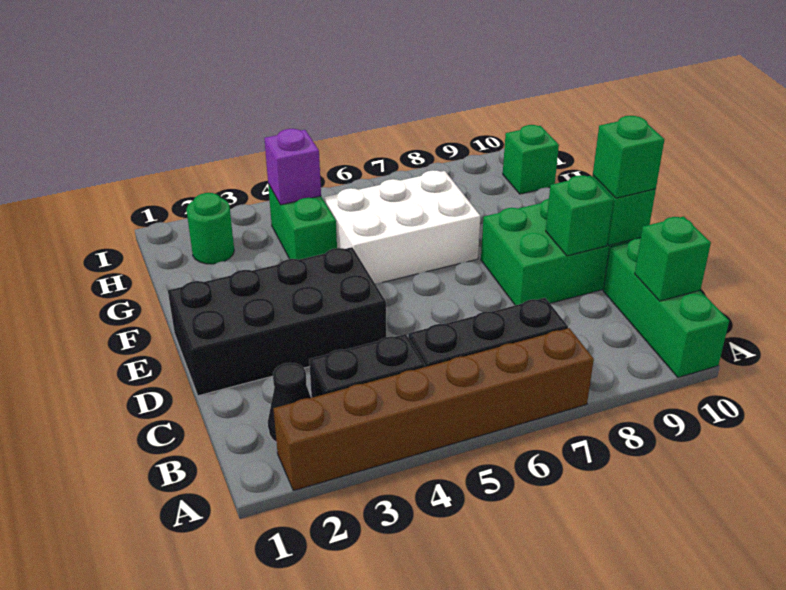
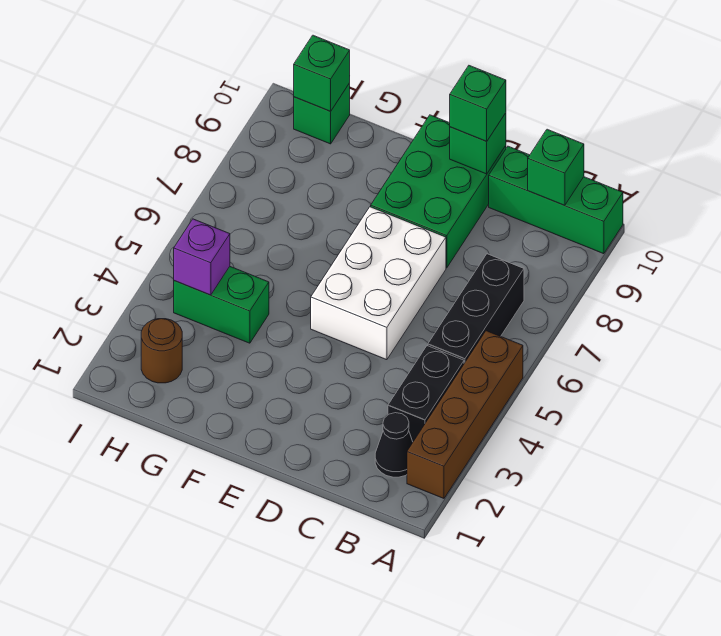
brown 1x6 brick [273,328,594,491] -> brown 1x4 brick [407,331,523,498]
black 2x4 brick [168,247,386,396] -> none
green 1x1 brick [546,175,614,256] -> green 1x1 brick moved to [294,35,350,111]
white 2x3 brick [324,170,480,284] -> white 2x3 brick moved to [311,207,446,360]
green 1x1 round brick [186,193,234,264] -> brown 1x1 round brick [141,319,182,383]

